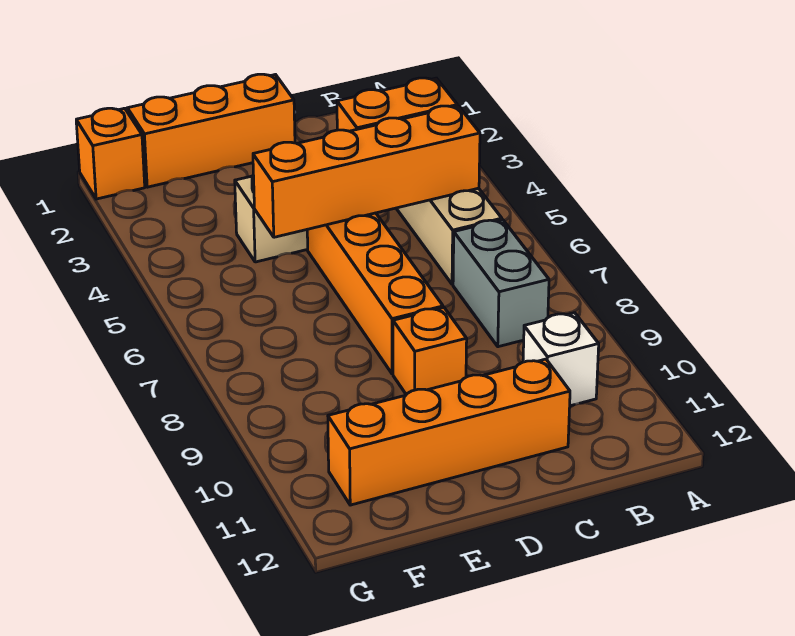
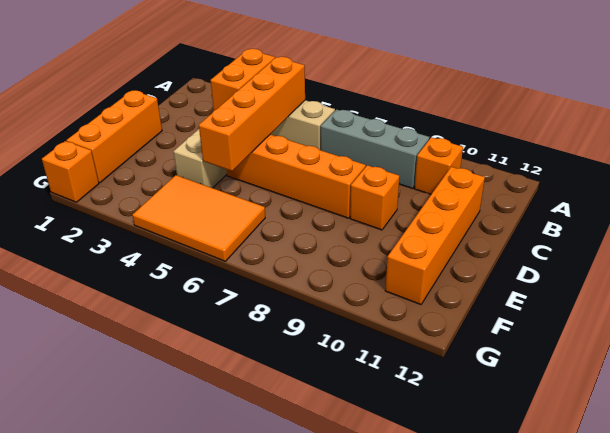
grey 1x2 brick [453,220,549,347] -> grey 1x3 brick [321,110,429,189]
white 1x1 brick [523,313,599,406] -> orange 1x1 brick [414,137,463,194]
none -> orange 2x3 tile [133,175,265,261]

